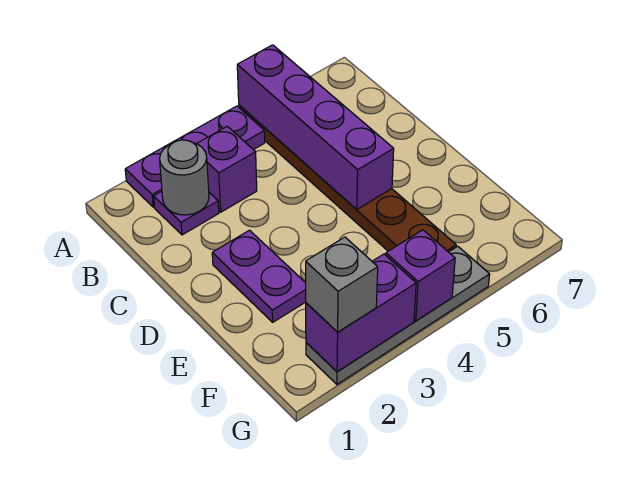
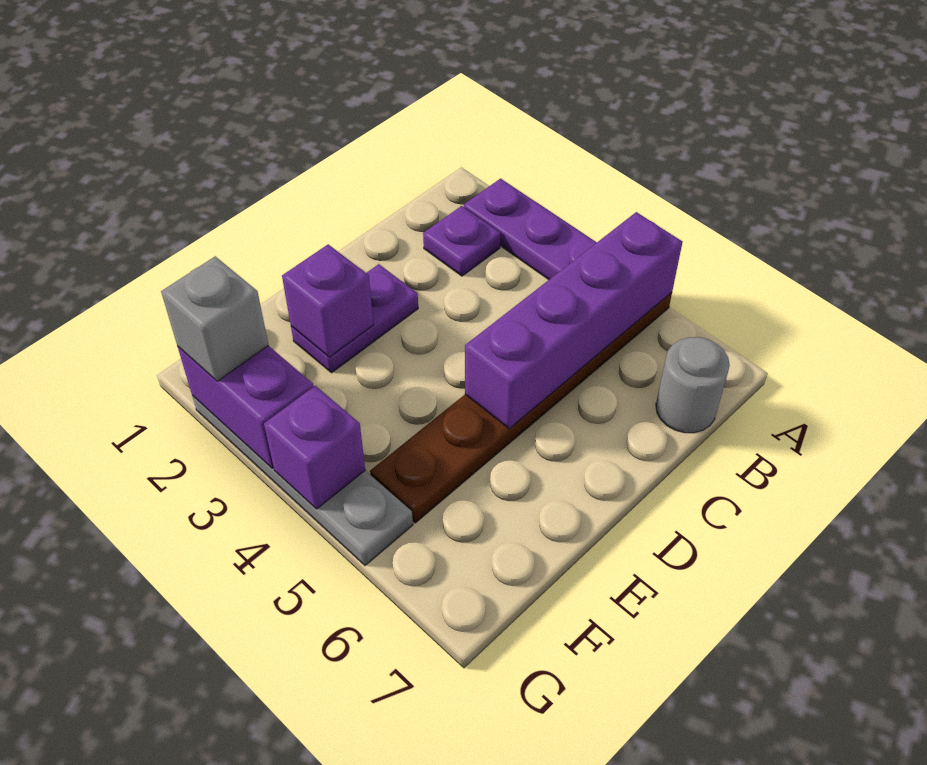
grey 1x1 round brick [160,140,209,215] -> grey 1x1 round brick moved to [656,337,730,433]
purple 1x1 brick [197,126,257,212] -> purple 1x1 brick moved to [282,244,373,357]

